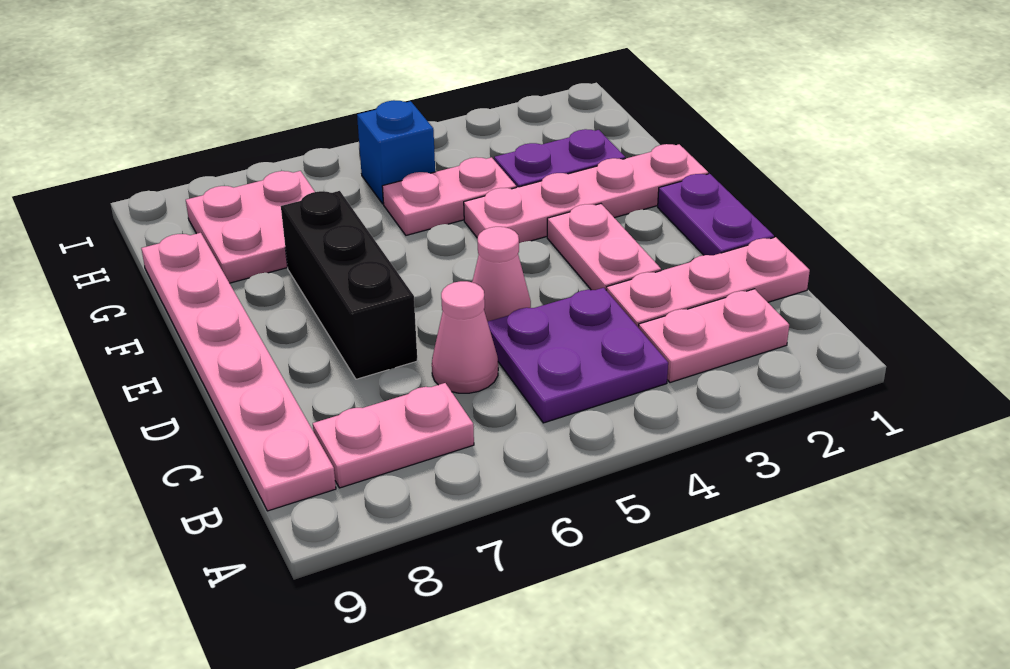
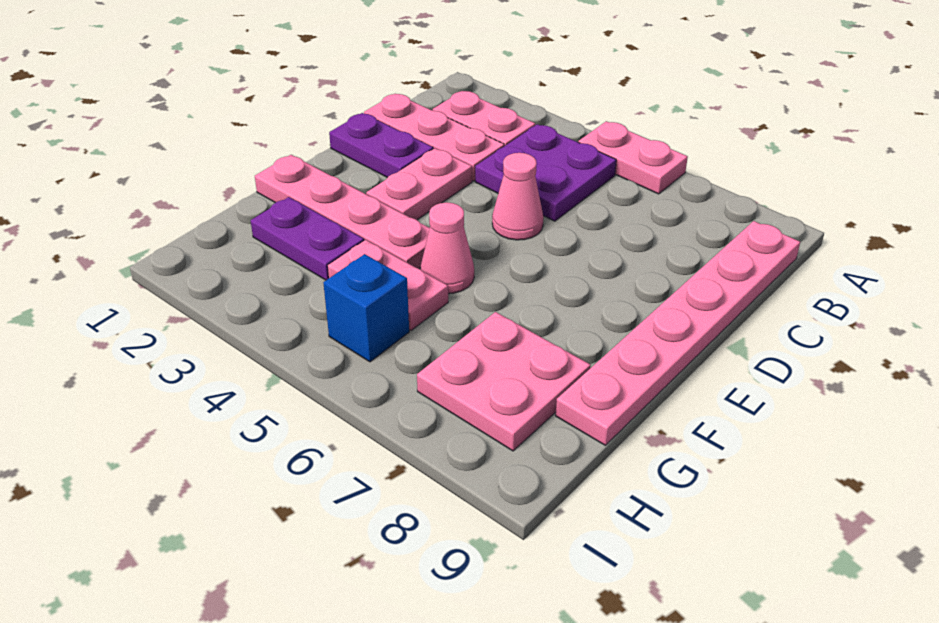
pink 1x2 plate [313,383,474,488] -> pink 1x2 plate moved to [578,121,688,194]
pink 1x1 cone [432,281,498,393] -> pink 1x1 cone moved to [421,202,474,294]
purple 1x2 plate [658,174,774,255] -> purple 1x2 plate turned to [329,113,433,178]
black 1x3 brick [281,191,417,379] -> none

